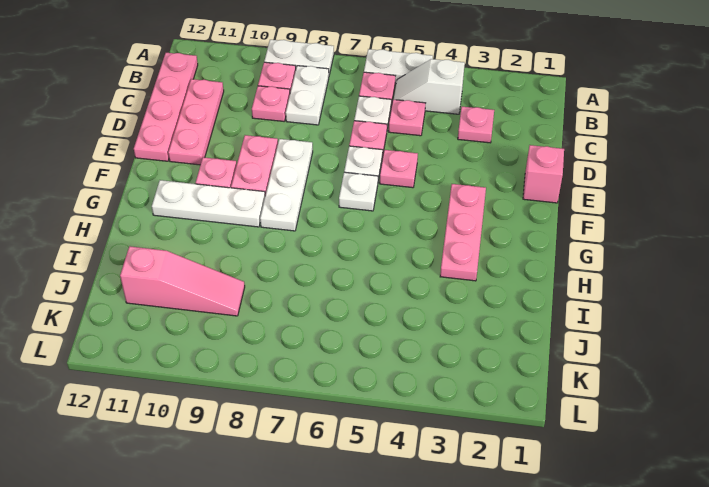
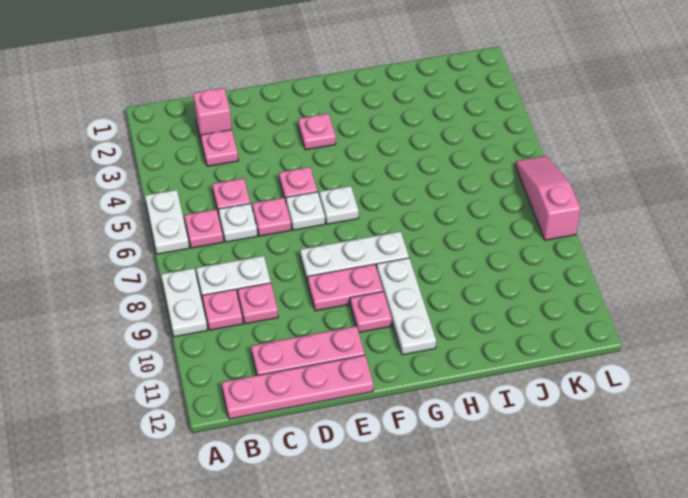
white 1x2 slope [394,59,465,114] -> none
pink 1x1 brick [523,145,564,203] -> pink 1x1 brick moved to [193,88,232,139]
pink 1x3 plate [440,184,486,281] -> pink 1x1 plate [298,114,336,150]
pink 1x3 slope [120,246,245,316] -> pink 1x3 slope moved to [515,156,580,240]

